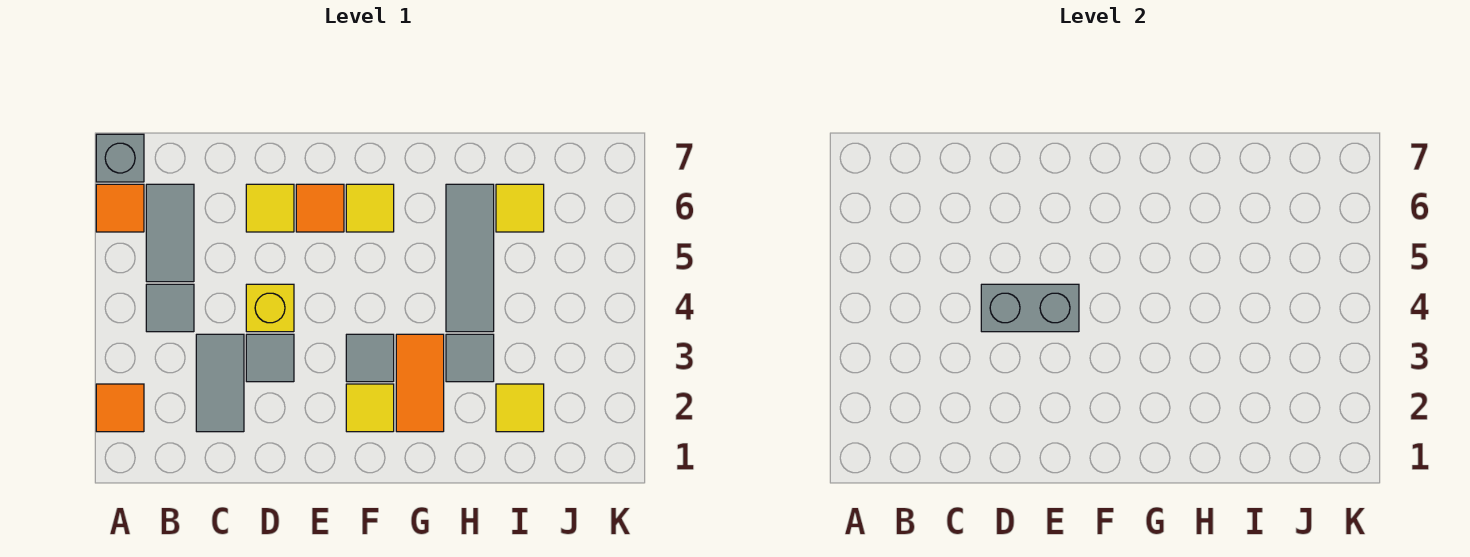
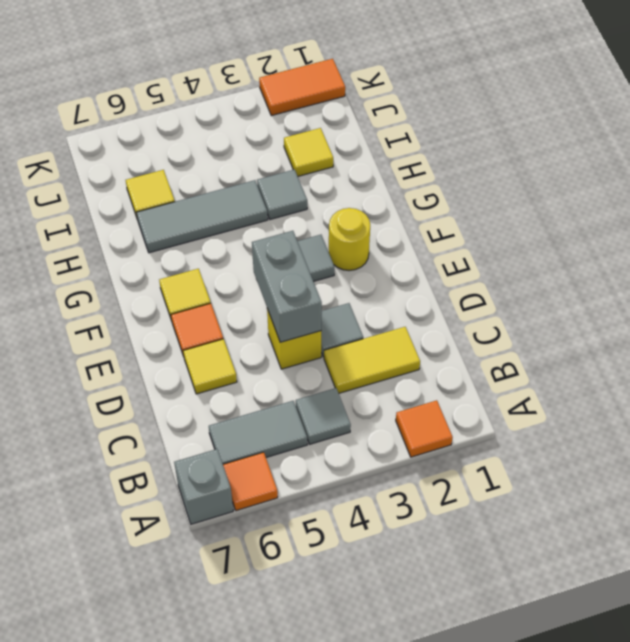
grey 1x2 tile [196,334,244,432] -> yellow 1x2 tile [324,327,420,393]
yellow 1x1 tile [346,384,394,432] -> yellow 1x1 round brick [329,208,370,271]
orange 1x2 tile [396,334,444,432] -> orange 1x2 tile moved to [259,59,345,116]

